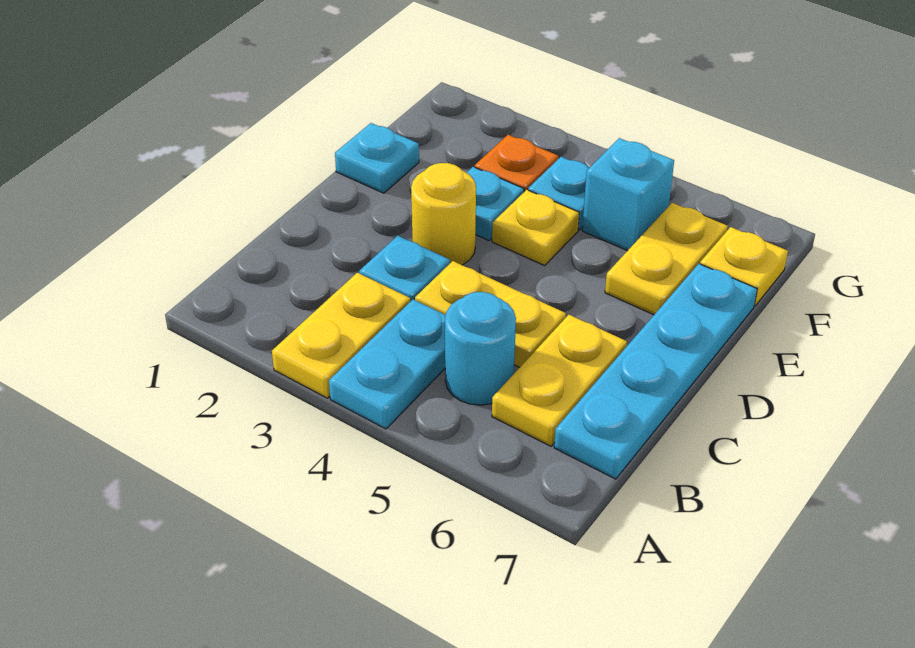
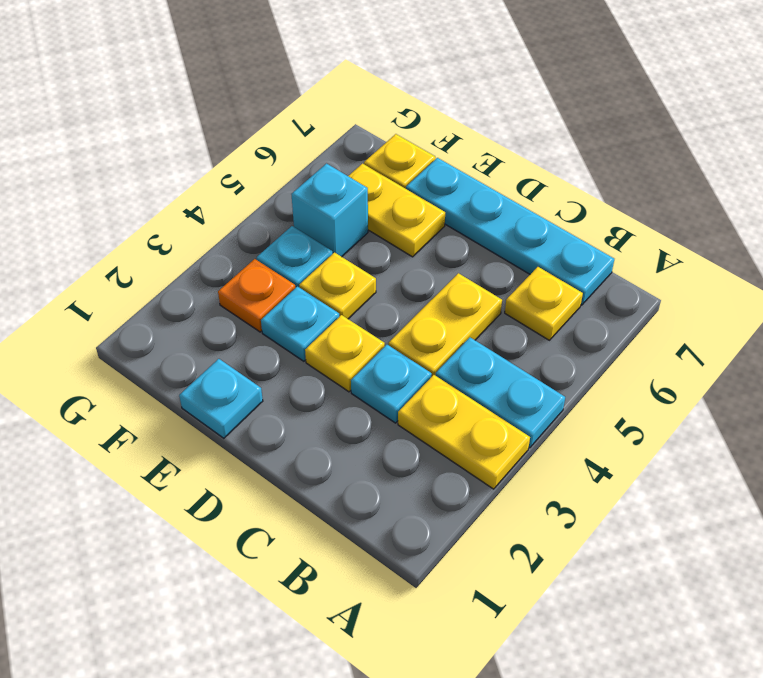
cyan 1x1 round brick [445,292,516,405] -> none
yellow 1x2 plate [492,315,627,446] -> yellow 1x1 plate [505,267,583,340]
yellow 1x1 round brick [411,163,476,265] -> yellow 1x1 plate [305,315,385,392]

